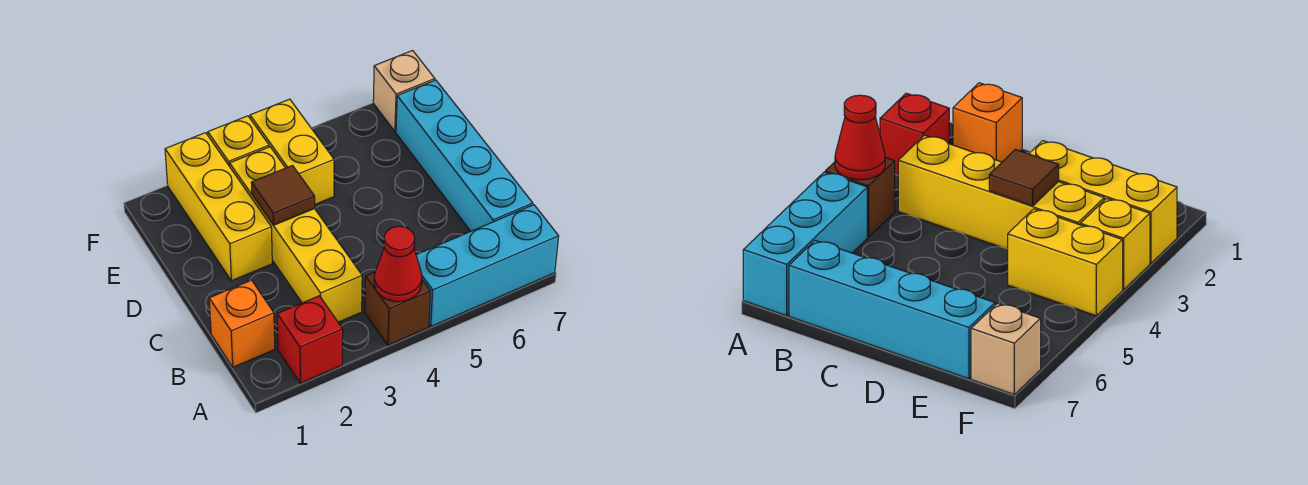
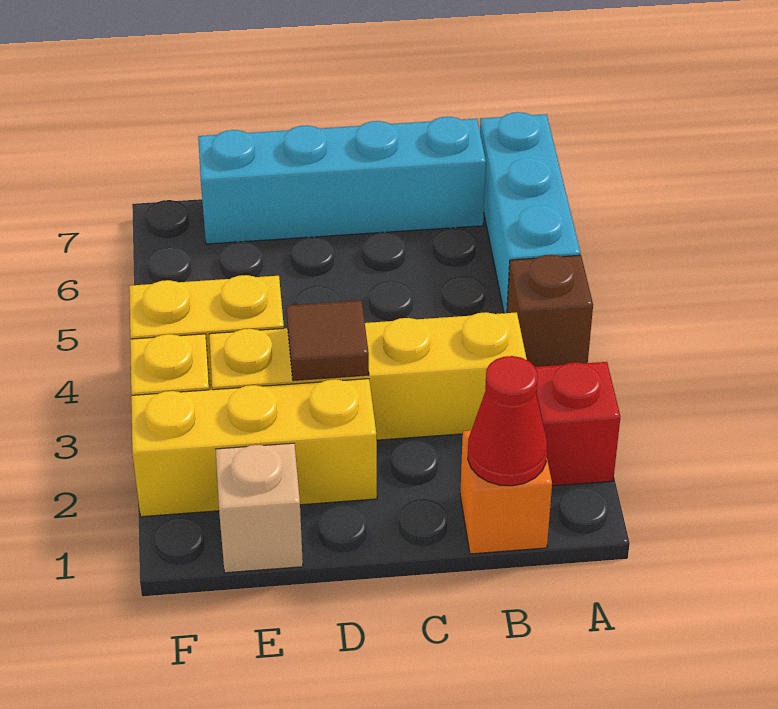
red 1x1 cone [374,226,422,302] -> red 1x1 cone moved to [468,356,547,486]
tan 1x1 brick [373,51,435,132] -> tan 1x1 brick moved to [216,443,303,573]

